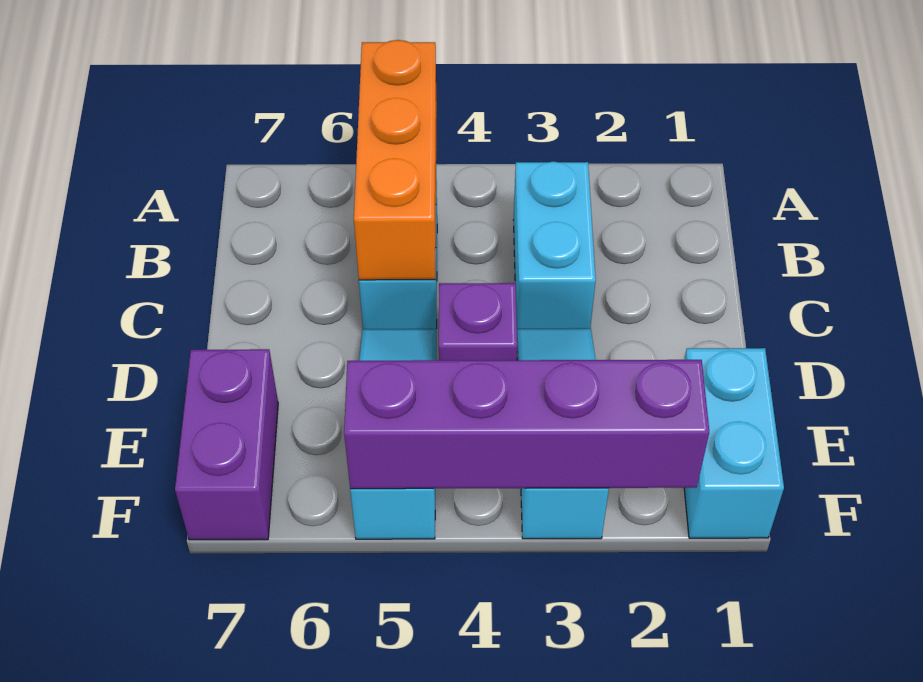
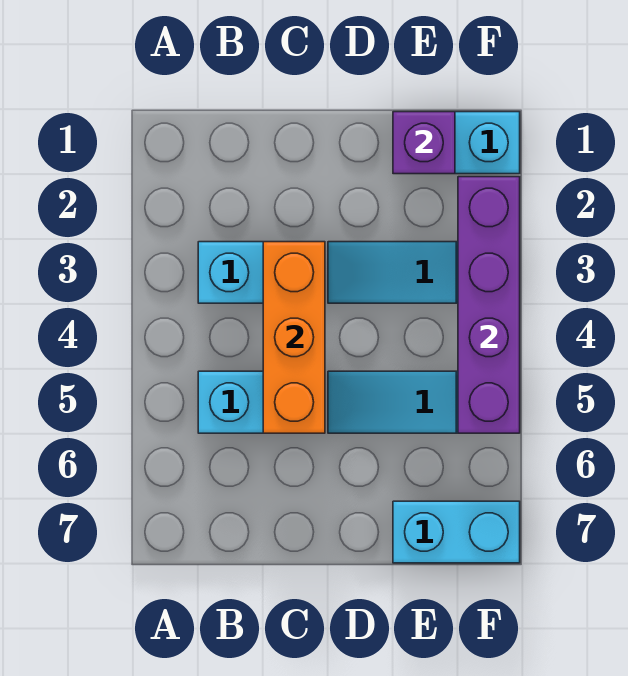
orange 1x3 brick [354,40,437,280] -> orange 1x3 brick turned to [263,242,325,433]
purple 1x1 brick [439,283,517,360] -> purple 1x1 brick moved to [393,112,455,174]
purple 1x2 brick [175,349,278,540] -> cyan 1x2 brick [393,501,520,563]

